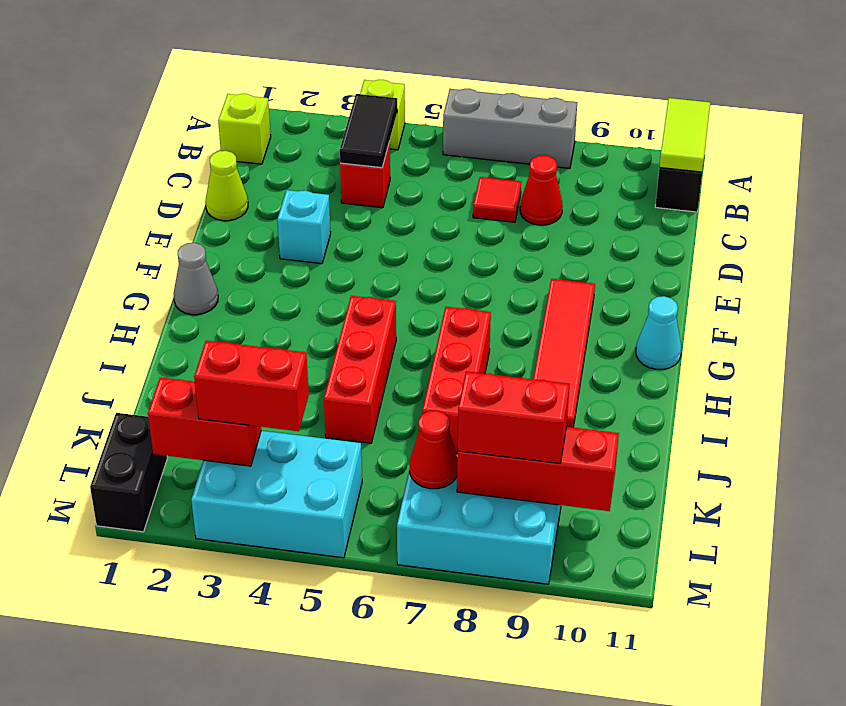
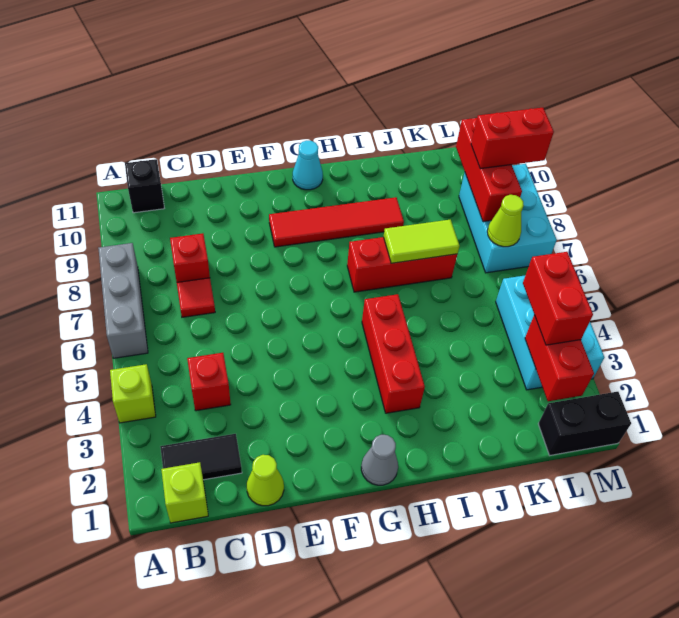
lime 1x2 tile [659,98,710,172] -> lime 1x2 tile moved to [384,220,459,263]
black 1x2 tile [340,94,397,168] -> black 1x2 tile moved to [160,434,242,480]
red 1x1 cone [520,155,563,225] -> red 1x1 brick [170,233,210,282]
cyan 1x1 brick [277,190,331,264] -> none
red 1x3 brick [324,296,396,443] -> red 1x3 brick turned to [362,294,425,413]
red 1x1 cone [410,410,457,489] -> lime 1x1 cone [487,195,524,247]
red 1x2 brick [458,371,569,463] -> red 1x2 brick turned to [471,108,554,169]

